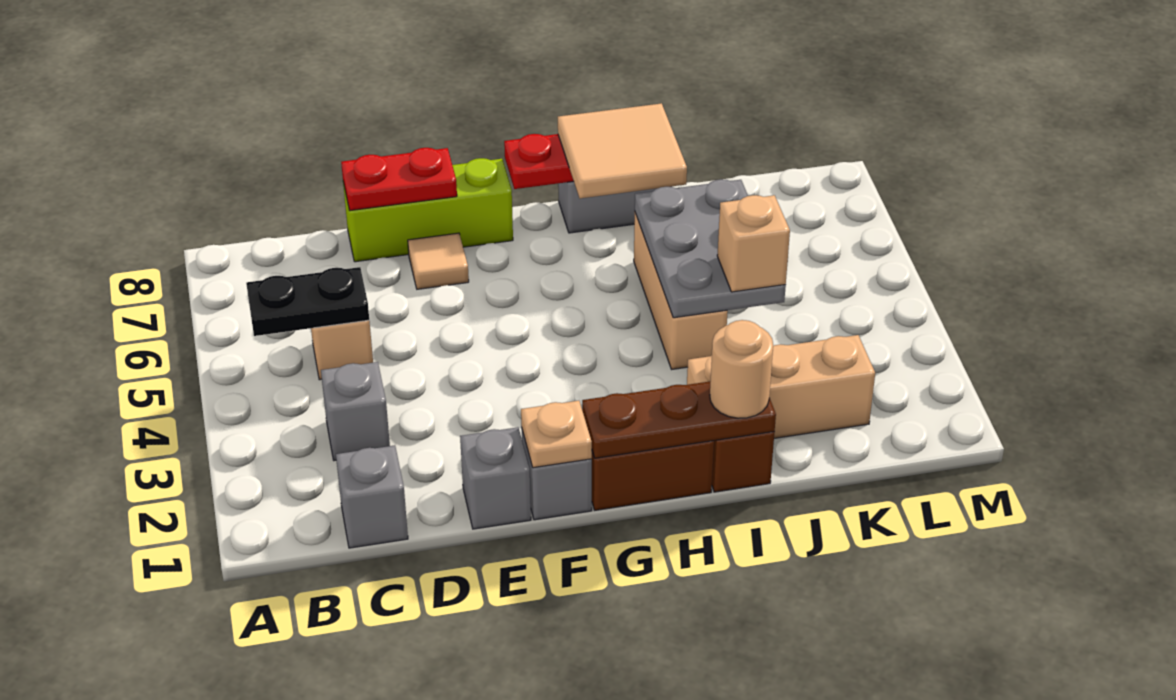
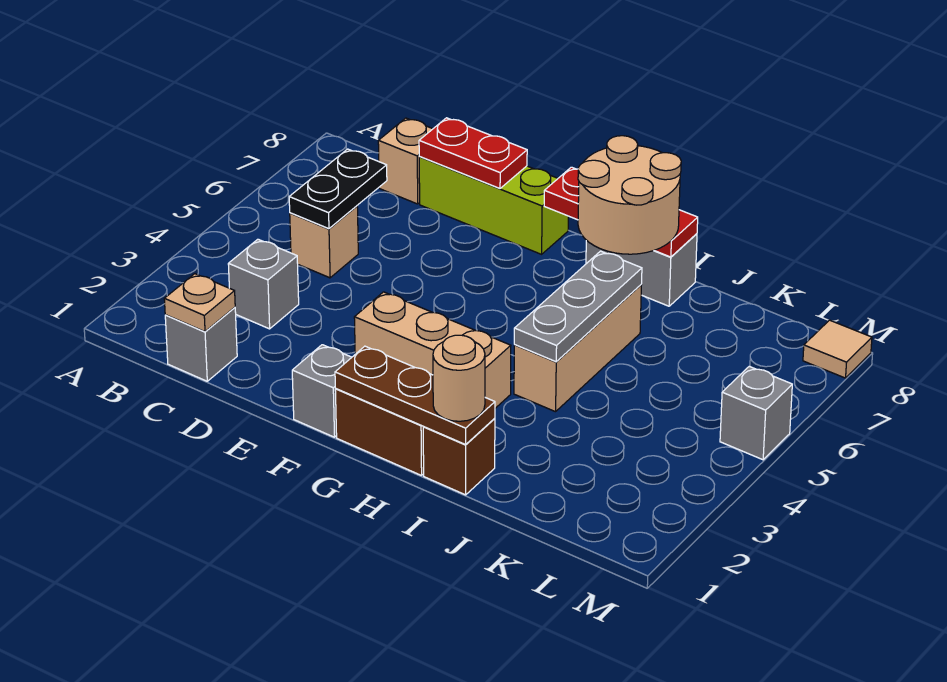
black 1x2 plate [246,267,369,336] -> black 1x2 plate turned to [289,149,387,229]
grey 1x1 brick [460,427,531,529] -> grey 1x1 brick moved to [720,366,792,460]
tan 1x1 tile [408,233,469,289] -> tan 1x1 tile moved to [803,320,872,378]
tan 1x1 plate [521,401,592,468] -> tan 1x1 plate moved to [164,274,235,332]
tan 2x2 tile [558,103,687,198] -> tan 2x2 round brick [578,136,681,254]
tan 1x3 brick [687,335,875,438] -> tan 1x3 brick moved to [354,292,511,408]
grey 2x3 plate [635,179,786,318] -> grey 1x3 plate [514,251,642,362]
tan 1x1 brick [717,195,790,292] -> tan 1x1 brick moved to [378,118,432,204]

